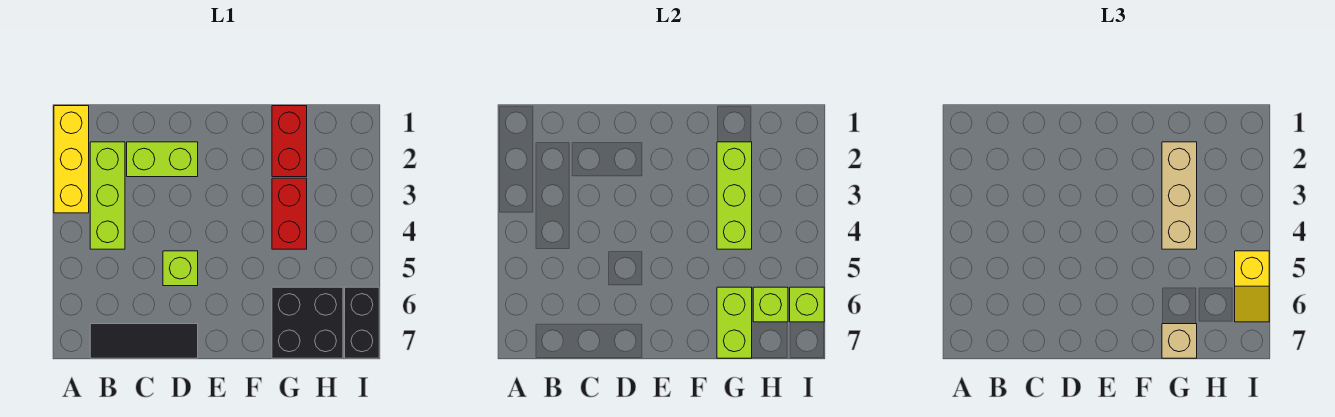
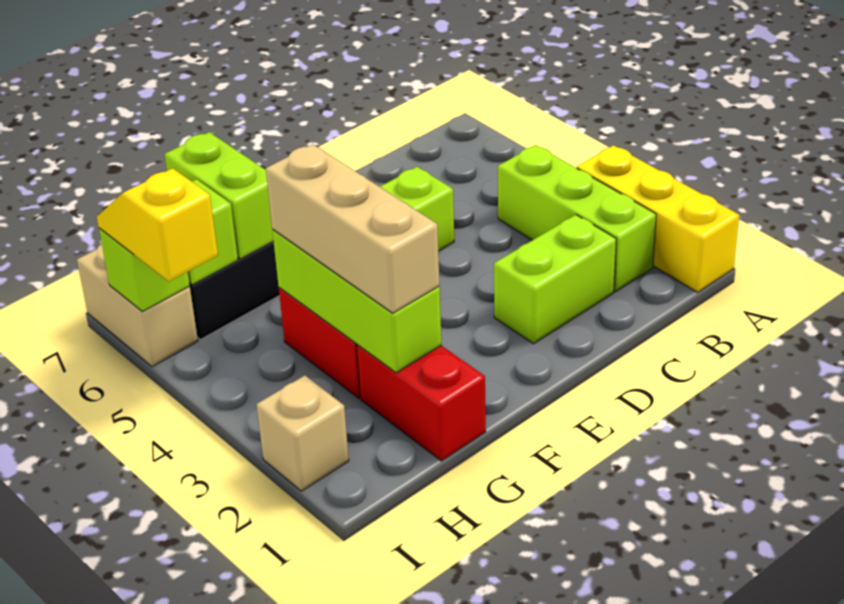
black 1x3 tile [90,324,198,358] -> none
tan 1x1 brick [1162,324,1197,358] -> tan 1x1 brick moved to [256,376,349,491]
black 1x2 brick [345,287,379,358] -> tan 1x2 brick [77,244,198,367]

